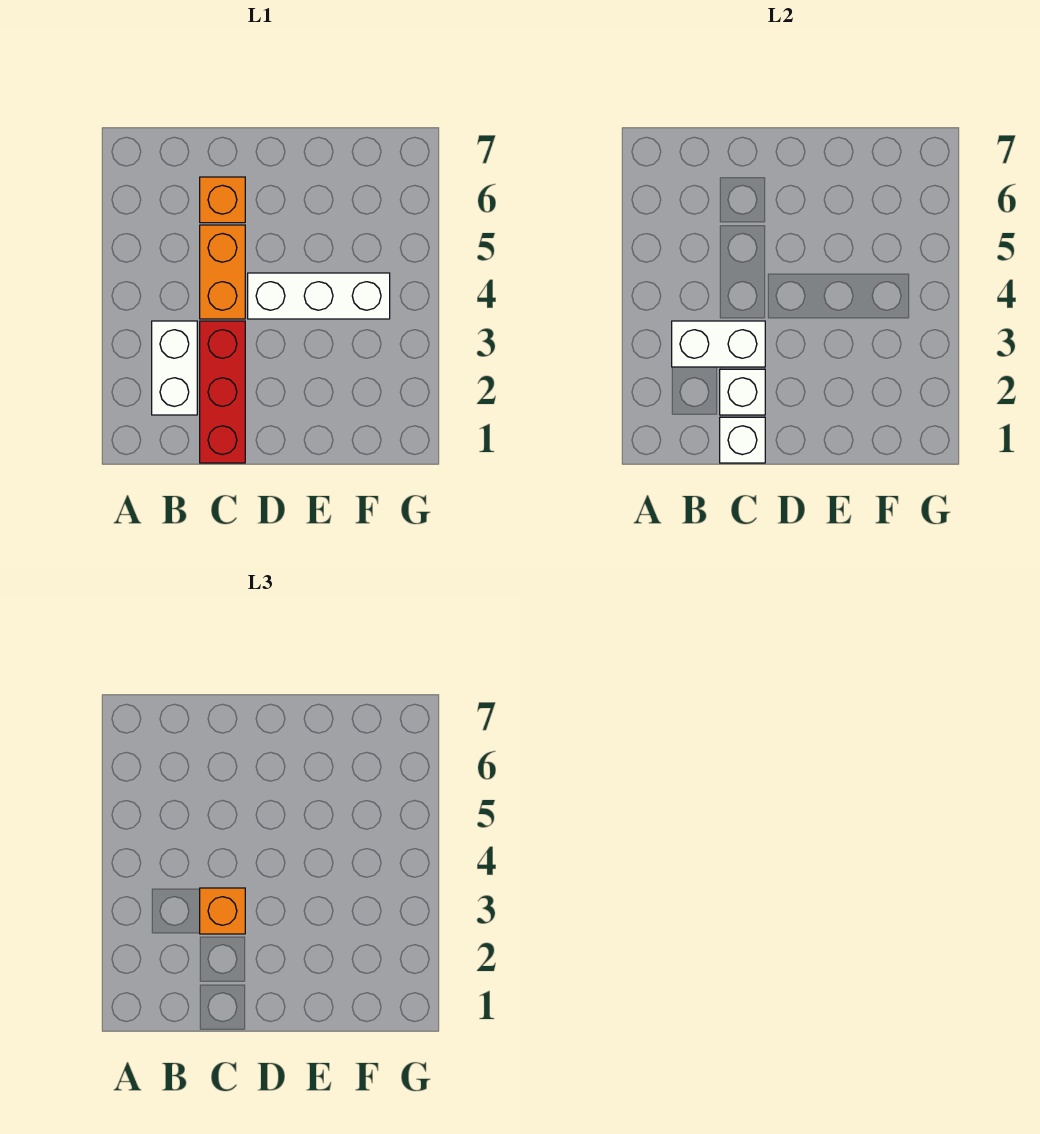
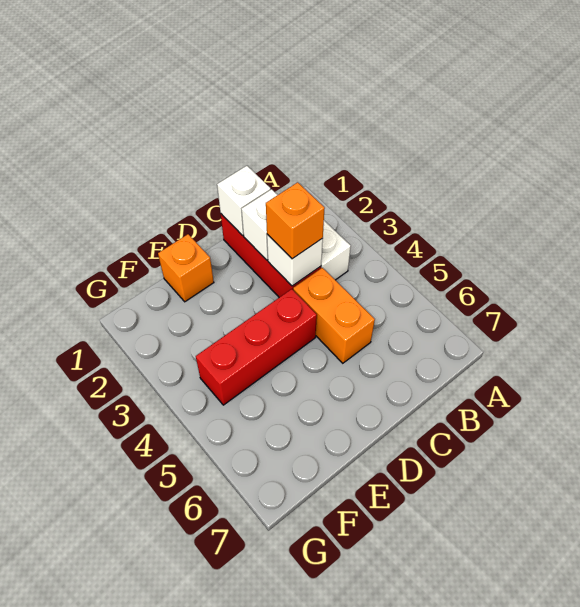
white 1x2 brick [672,321,765,367] -> white 1x1 brick [267,234,323,286]
orange 1x1 brick [200,177,245,223] -> orange 1x1 brick moved to [158,234,214,302]
white 1x3 brick [248,273,390,319] -> red 1x3 brick [196,289,317,405]

